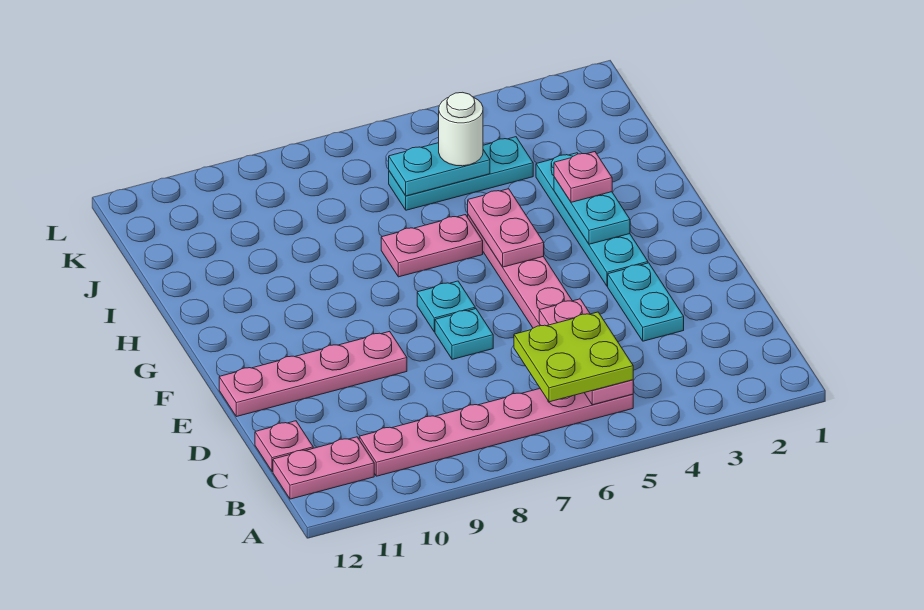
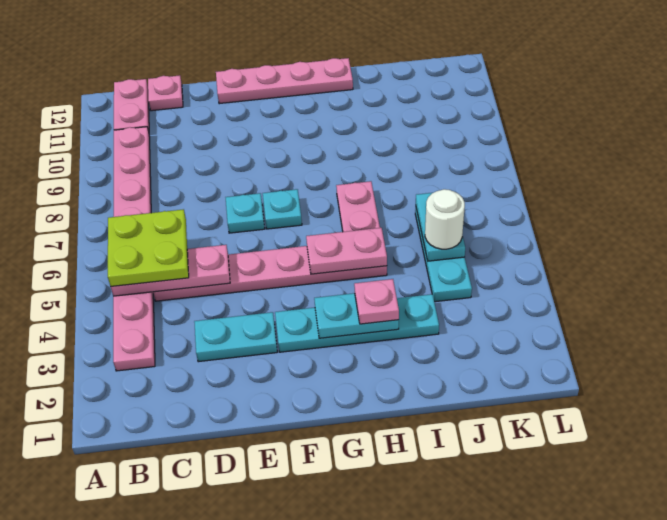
pink 1x6 plate [359,389,633,476] -> pink 1x8 plate [113,127,155,371]
pink 1x4 plate [219,331,407,417] -> pink 1x4 plate turned to [216,58,353,104]

